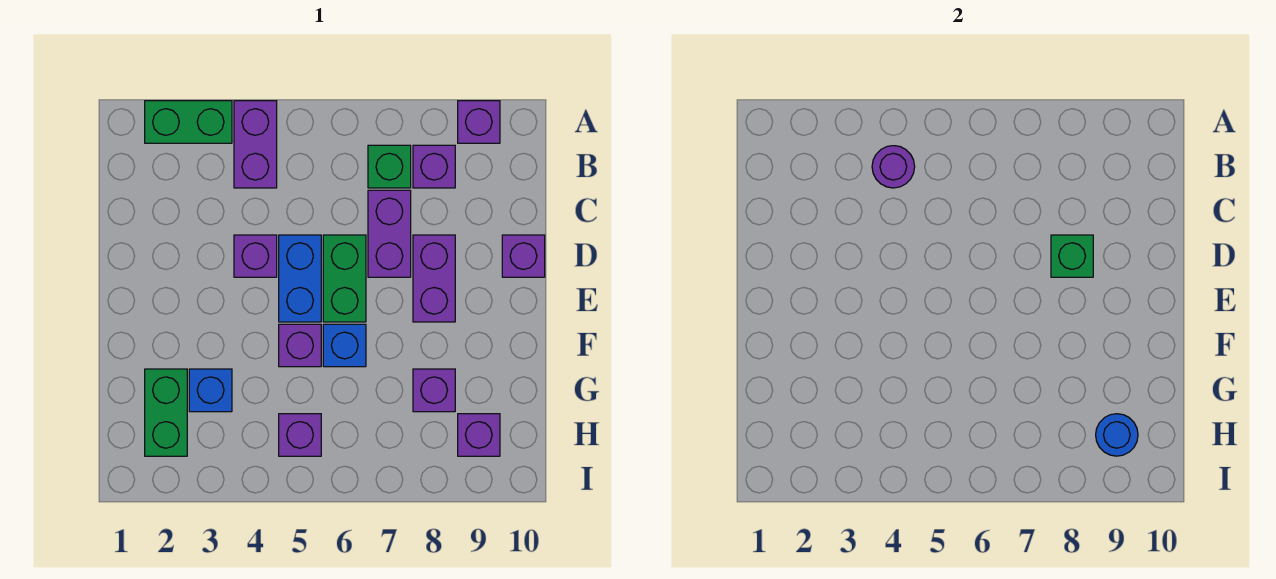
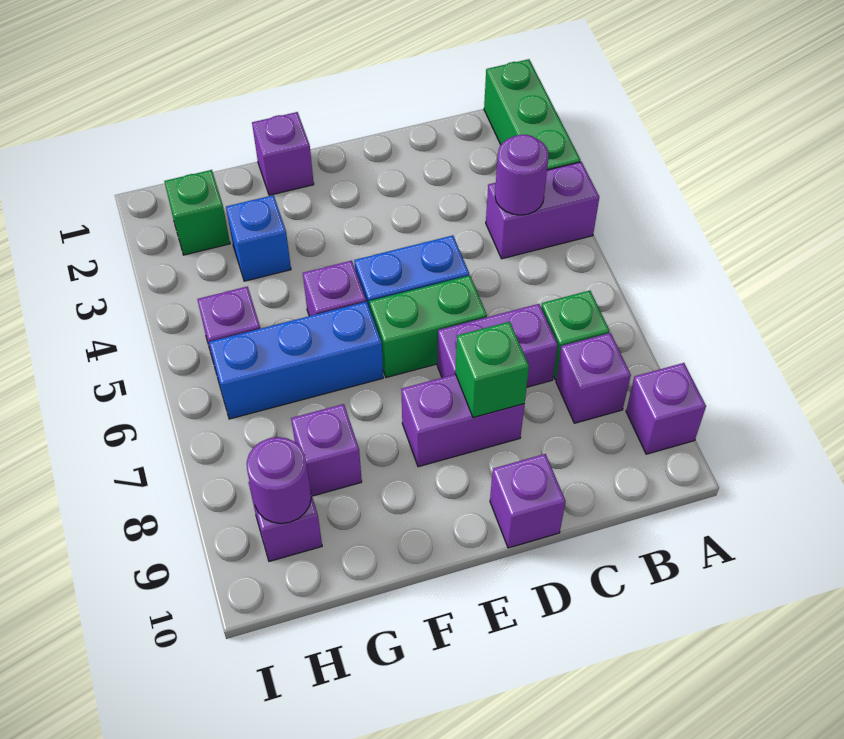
green 1x2 brick [145,101,232,143] -> green 1x3 brick [484,59,581,170]
purple 1x1 brick [234,235,277,277] -> purple 1x1 brick moved to [252,112,314,195]
blue 1x1 brick [323,324,366,367] -> blue 1x3 brick [209,302,383,419]
green 1x2 brick [145,369,187,456] -> green 1x1 brick [164,170,230,255]
blue 1x1 round brick [1096,414,1138,456] -> purple 1x1 round brick [247,437,311,524]

